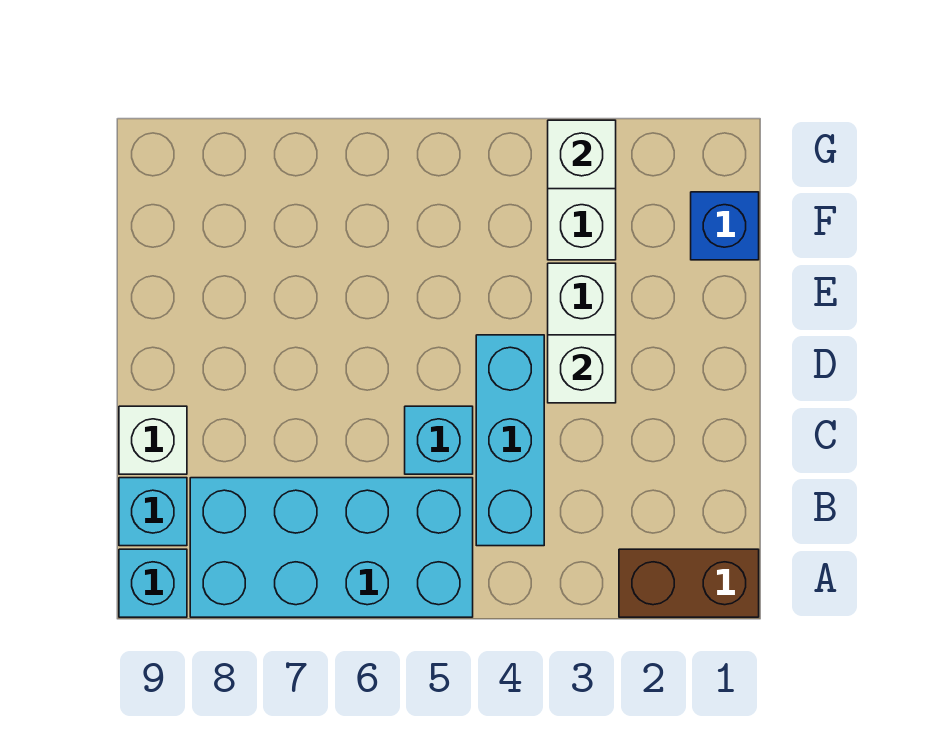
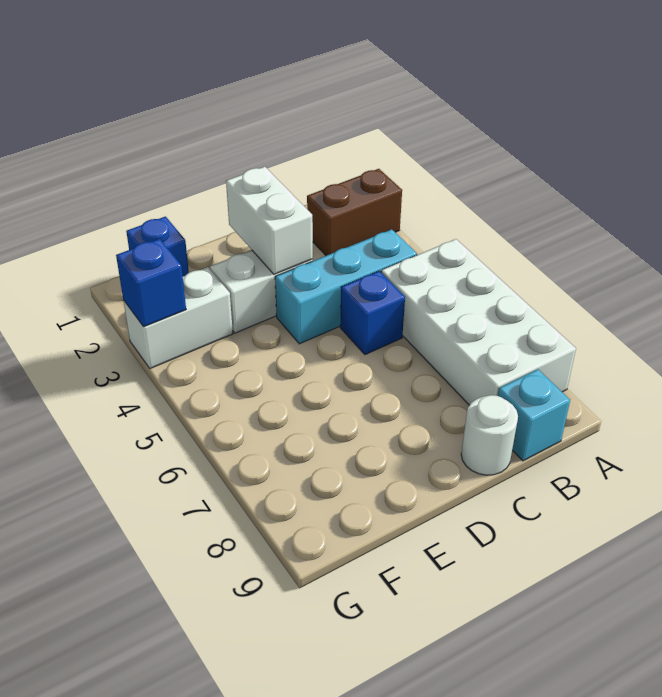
brown 1x2 brick [619,549,759,617] -> brown 1x2 brick turned to [307,169,402,256]
cyan 2x4 brick [190,478,473,617] -> white 2x4 brick [381,239,576,405]
cyan 1x1 brick [119,549,187,617] -> none
cyan 1x1 brick [405,406,473,474] -> blue 1x1 brick [340,271,405,355]
white 1x1 brick [119,406,187,474] -> white 1x1 round brick [461,395,518,475]
white 1x1 brick [548,335,616,403] -> white 1x2 brick [226,167,313,274]
white 1x1 brick [548,120,616,189] -> blue 1x1 brick [116,239,186,327]

